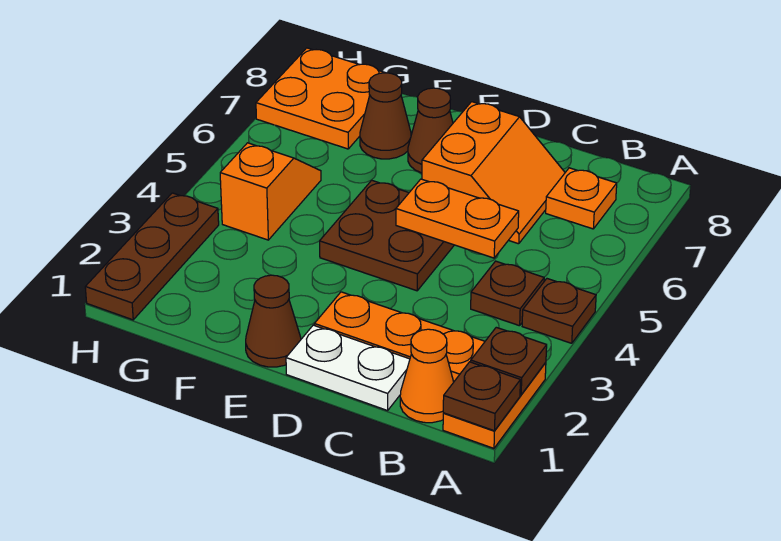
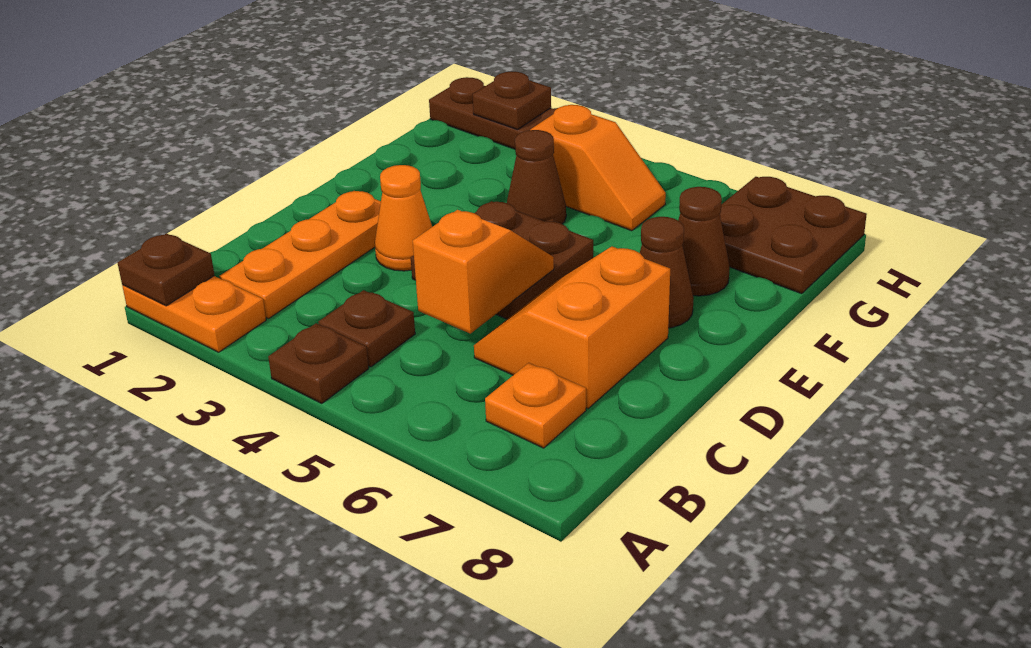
brown 1x1 plate [471,327,547,395] -> brown 1x1 plate moved to [473,72,551,130]
orange 1x1 cone [400,329,454,423] -> orange 1x1 cone moved to [375,165,432,271]
white 1x2 plate [286,325,410,411] -> none
orange 1x2 plate [396,179,519,258] -> orange 1x2 slope [413,210,554,333]
orange 2x2 slope [422,102,565,244] -> orange 2x2 slope turned to [474,246,670,408]
brown 1x1 cone [246,275,301,367] -> brown 1x1 cone moved to [507,130,566,224]
orange 2x2 plate [256,48,385,149] -> brown 2x2 plate [720,177,867,294]

